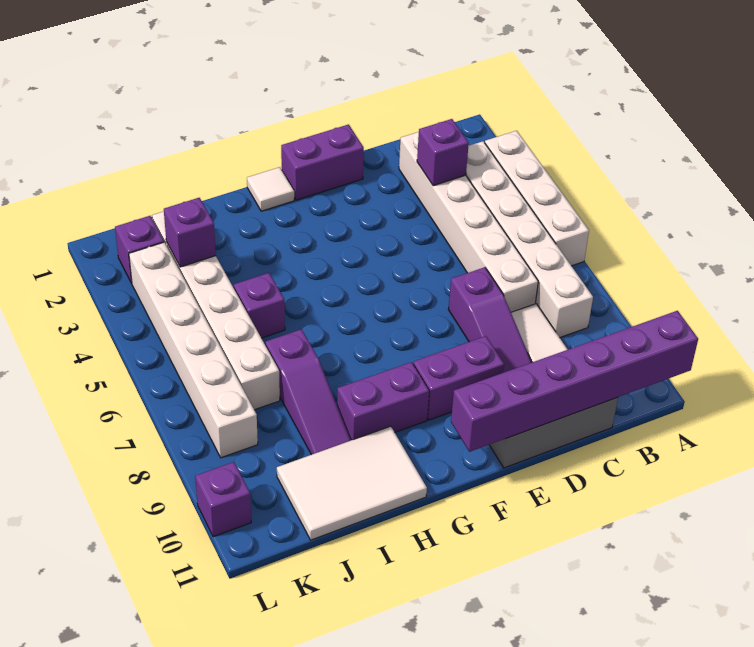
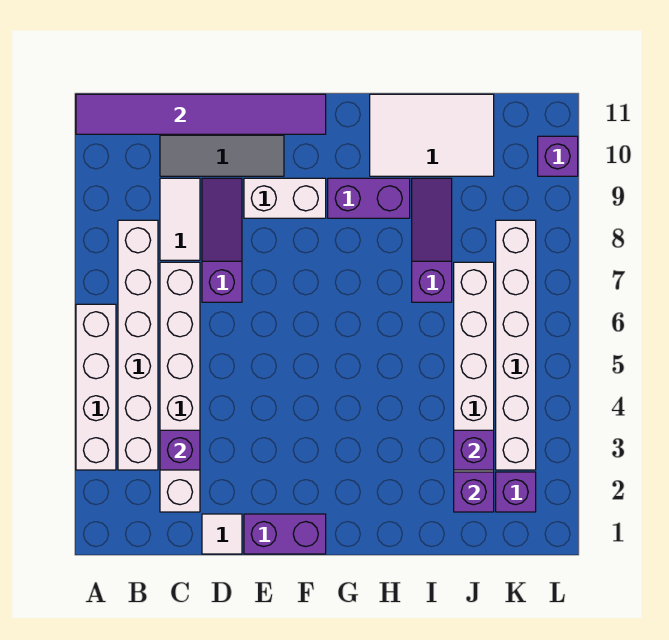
purple 1x6 brick [451,311,698,452] -> purple 1x6 tile [76,94,326,134]
purple 1x2 brick [413,336,504,420] -> white 1x2 brick [244,178,326,218]
white 1x1 tile [247,167,294,211] -> white 1x1 tile moved to [202,514,242,554]
purple 1x1 brick [233,273,285,338] -> purple 1x1 brick moved to [454,472,494,512]

